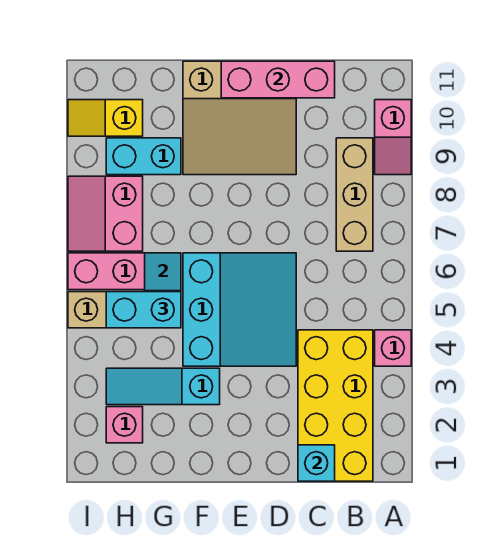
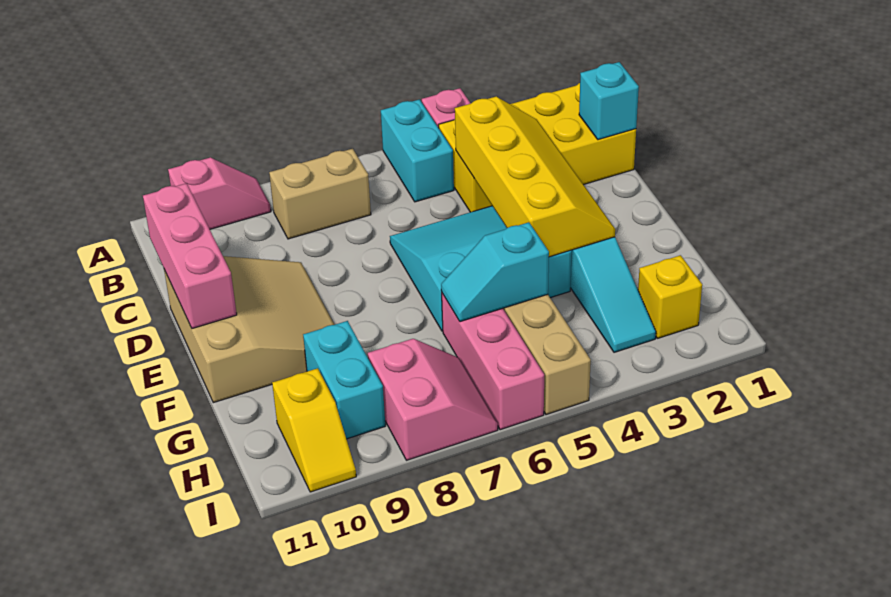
tan 1x3 brick [336,138,373,251] -> tan 1x2 brick [269,149,371,239]
none -> yellow 2x4 slope [455,97,615,257]
cyan 1x2 brick [106,292,181,328] -> cyan 1x2 brick moved to [381,99,454,202]
pink 1x1 brick [106,407,143,443] -> yellow 1x1 brick [638,255,702,338]
pink 2x2 slope [68,176,143,251] -> pink 2x2 slope turned to [368,339,498,460]

